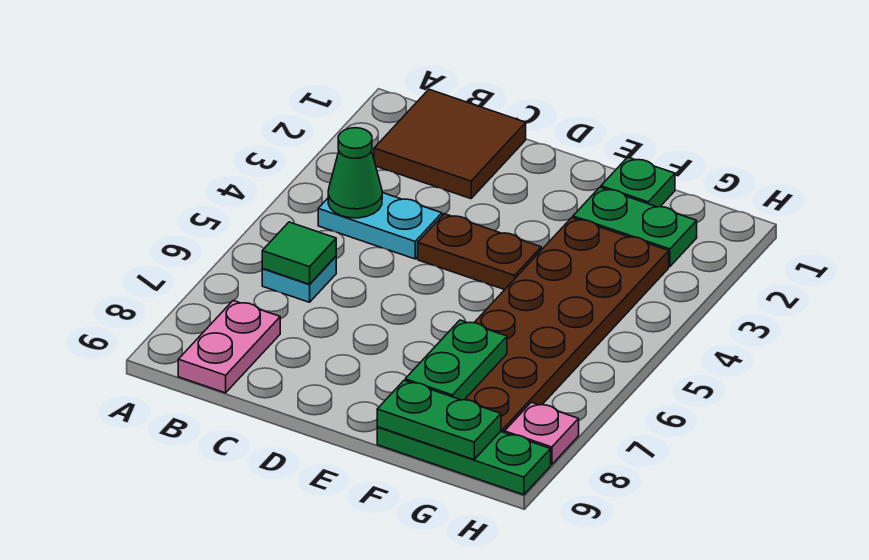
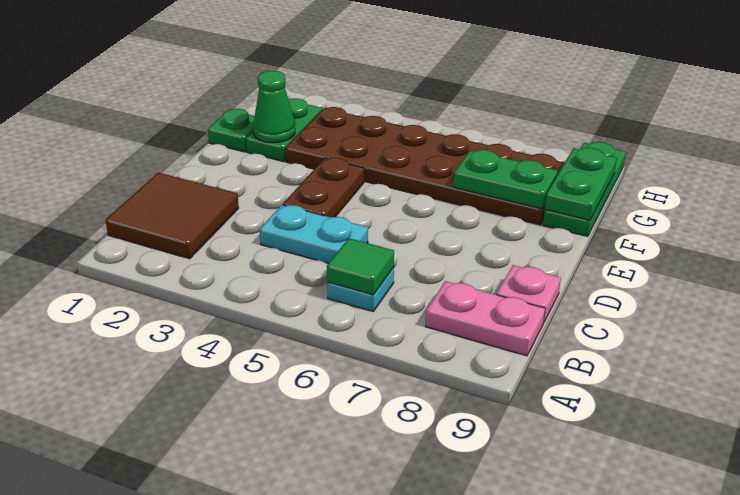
cyan 1x2 plate [318,193,442,259] -> cyan 1x2 plate turned to [259,205,368,263]
green 1x1 cone [328,128,382,218] -> green 1x1 cone moved to [253,70,295,143]
pink 1x1 plate [505,402,579,465] -> pink 1x1 plate moved to [496,265,561,323]

